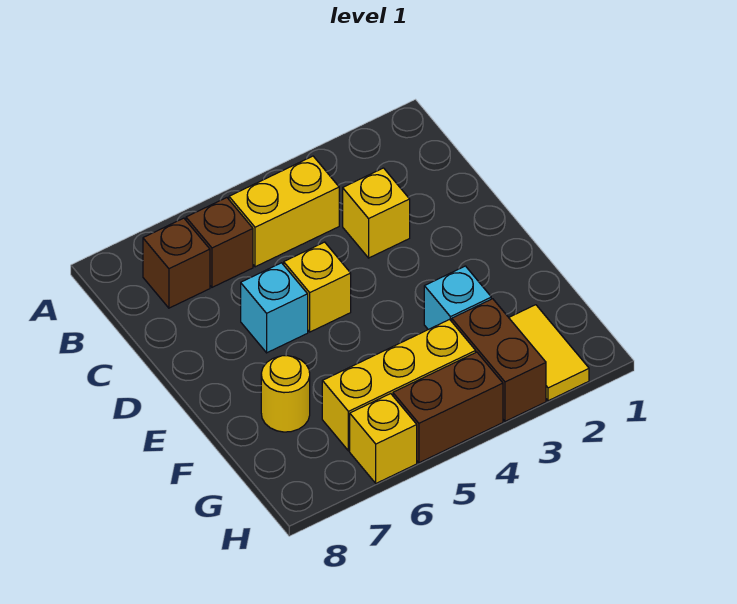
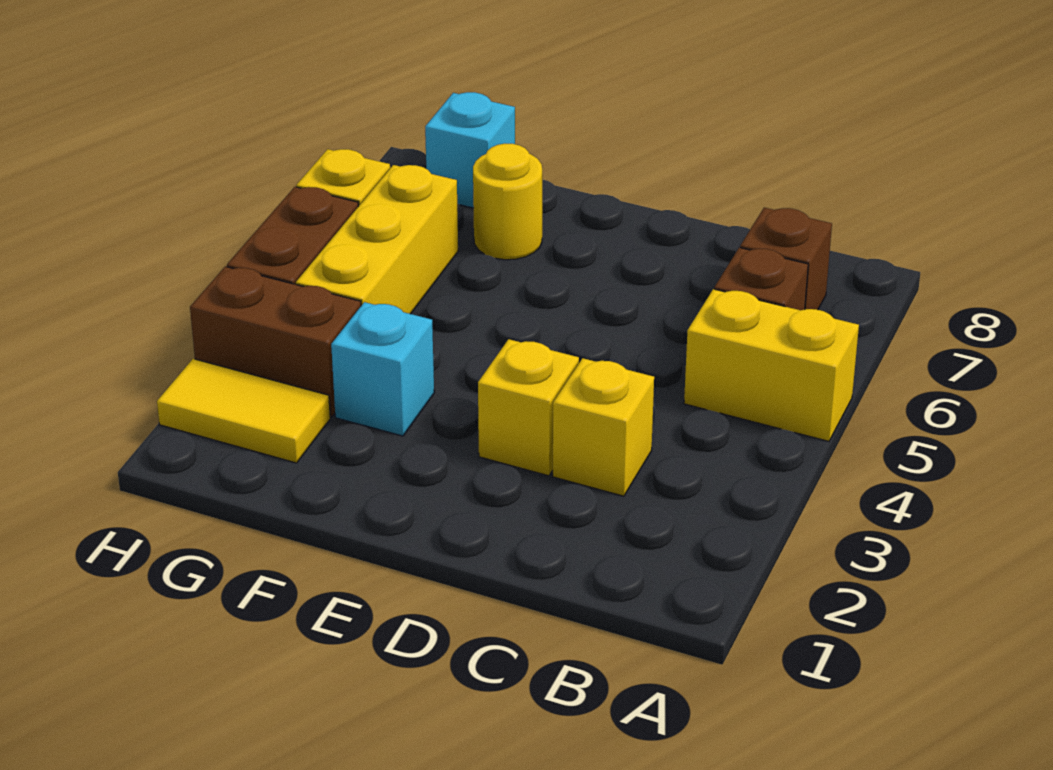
yellow 1x2 brick [229,156,339,267] -> yellow 1x2 brick turned to [684,289,859,441]
yellow 1x1 brick [284,242,351,332] -> yellow 1x1 brick moved to [478,339,579,476]
cyan 1x1 brick [241,263,308,353] -> cyan 1x1 brick moved to [425,92,515,208]

